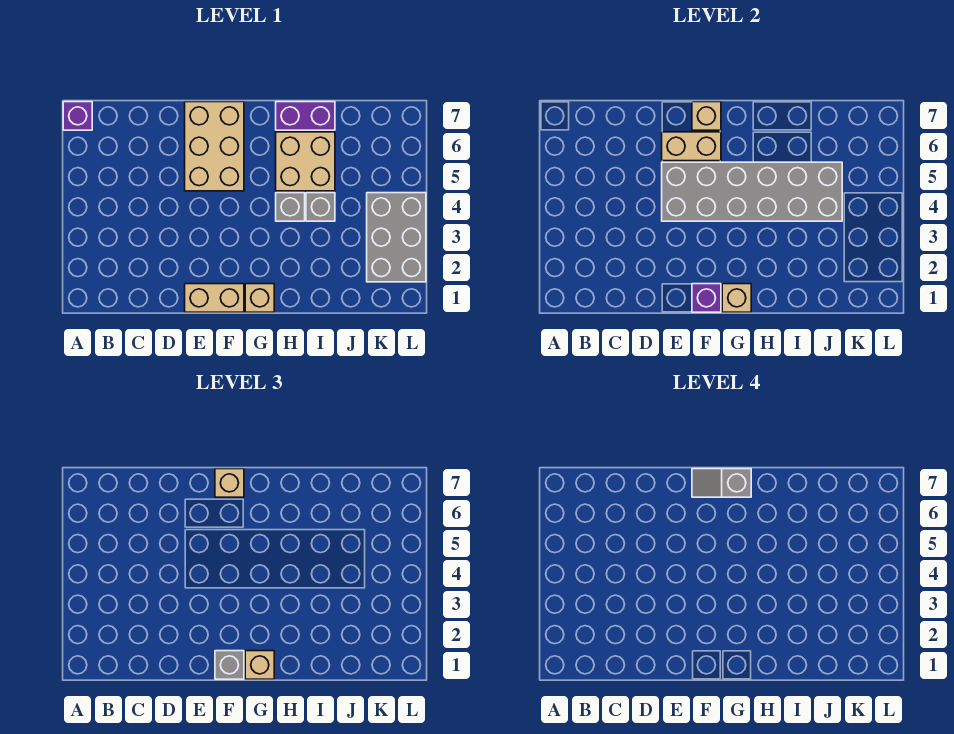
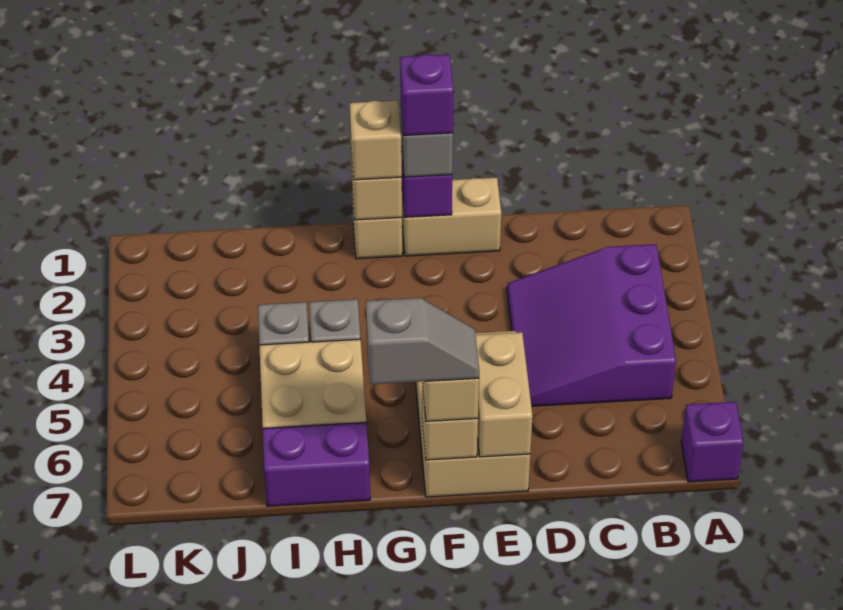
none -> purple 3x3 slope [507,244,676,406]
grey 2x6 brick [662,162,842,221] -> none
tan 1x2 brick [662,132,721,161] -> tan 1x2 brick turned to [476,332,533,457]
none -> purple 1x1 brick [400,54,454,135]
grey 2x3 brick [367,193,426,282] -> none

